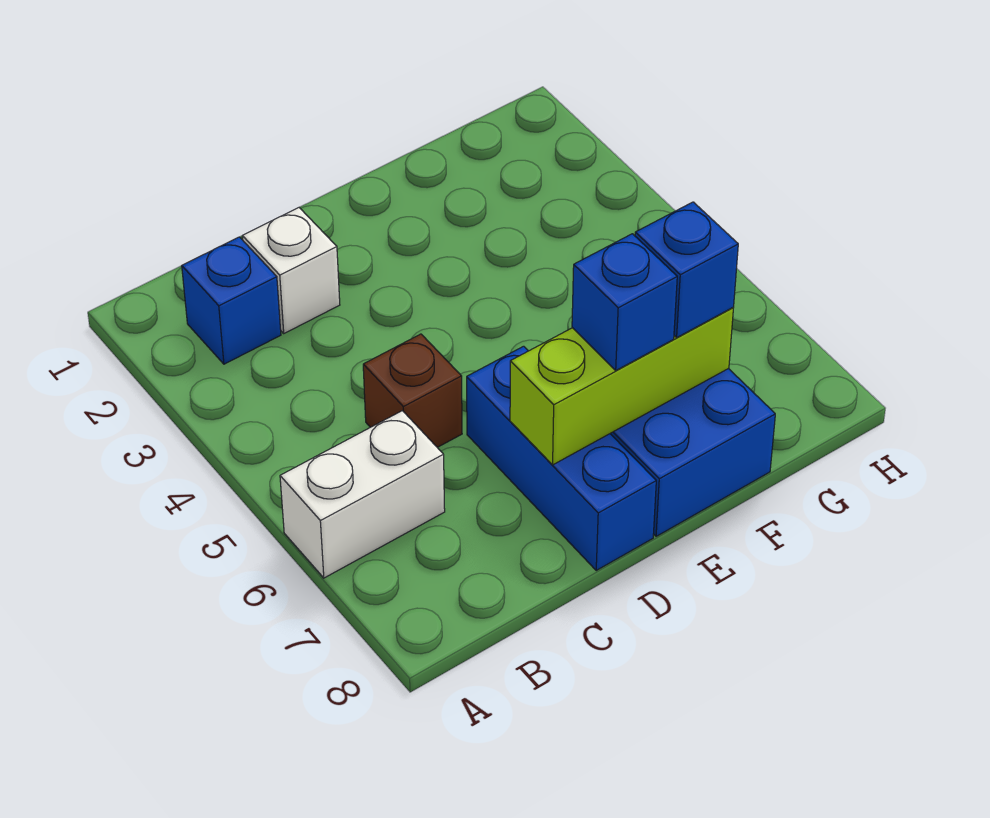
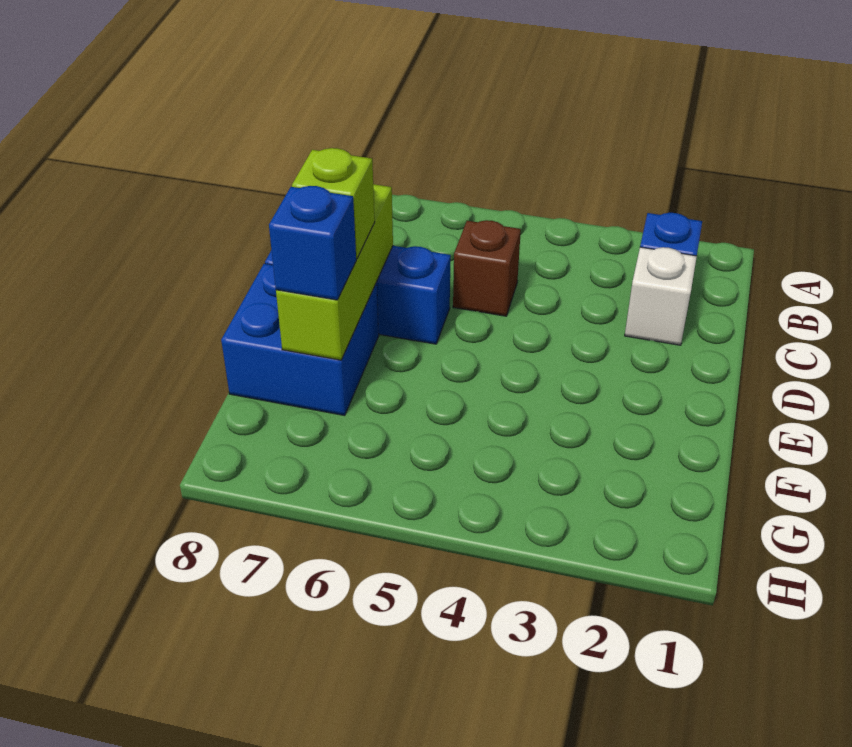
white 1x2 brick [280,411,445,578] -> none
blue 1x1 brick [572,234,677,370] -> lime 1x1 brick [292,148,375,259]

